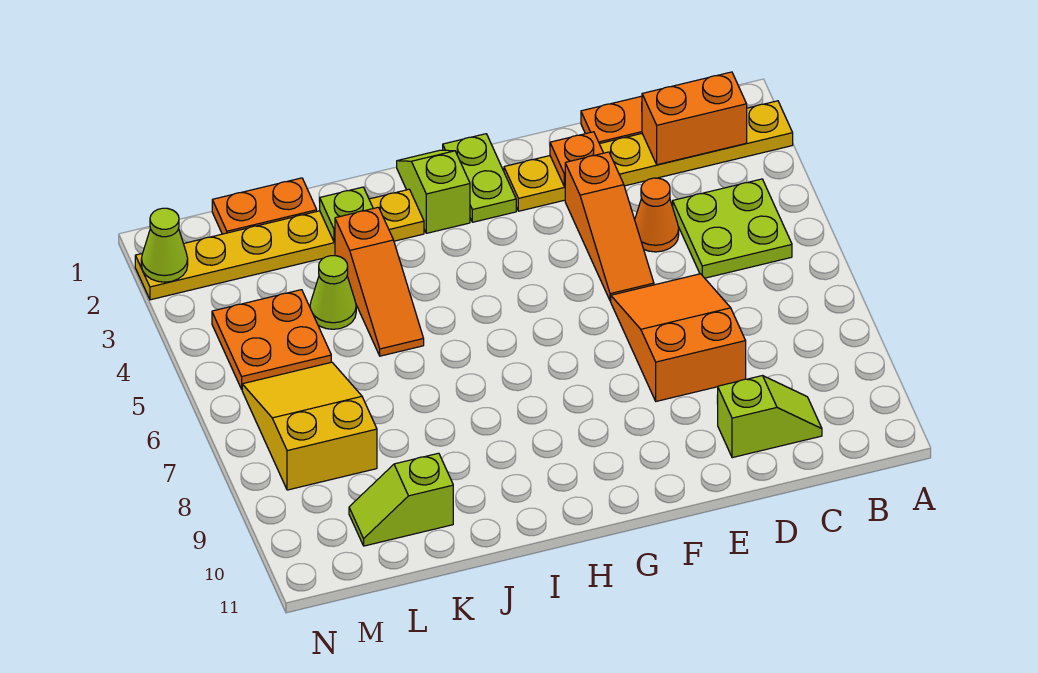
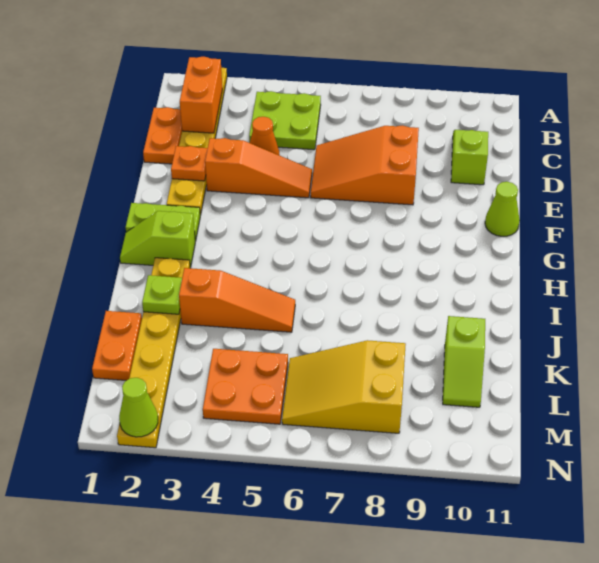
lime 1x1 cone [310,256,356,329] -> lime 1x1 cone moved to [485,182,520,236]

